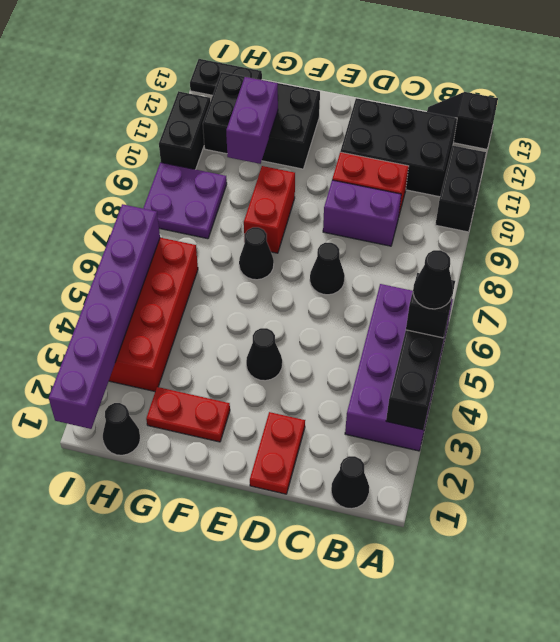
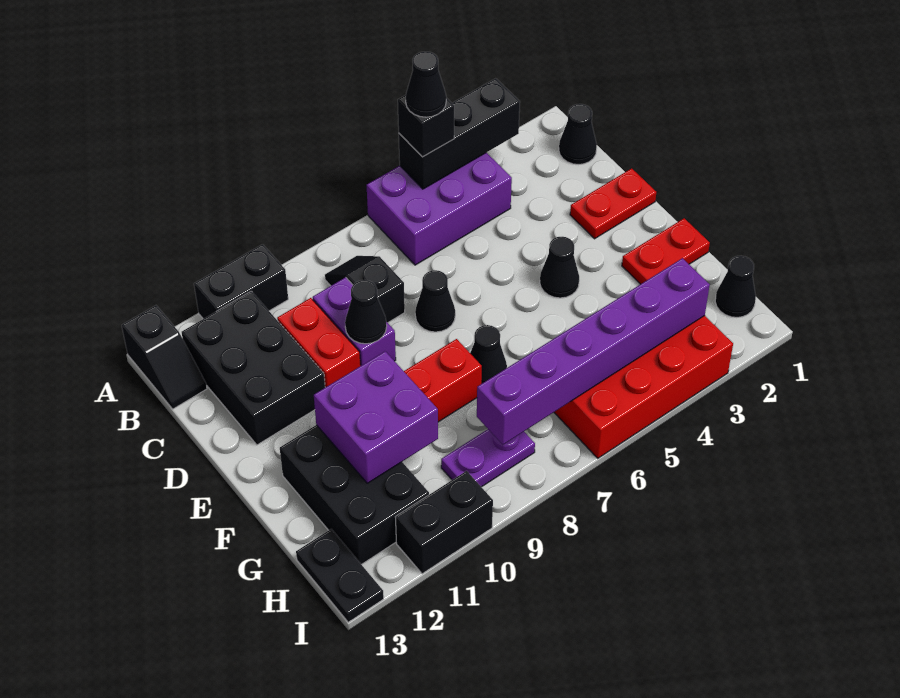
purple 2x4 brick [345,284,453,451] -> purple 2x3 brick [367,153,512,265]
none -> black 1x2 slope [325,256,405,323]
none -> black 1x1 cone [345,280,387,344]
red 1x2 plate [146,387,230,442] -> red 1x2 plate turned to [622,218,710,284]
purple 1x2 brick [226,77,278,164] -> purple 2x2 brick [314,351,438,483]
purple 2x2 plate [143,162,227,239] -> purple 1x2 plate [441,429,535,487]
purple 1x6 brick [49,204,160,429] -> purple 1x6 brick moved to [477,258,710,445]

